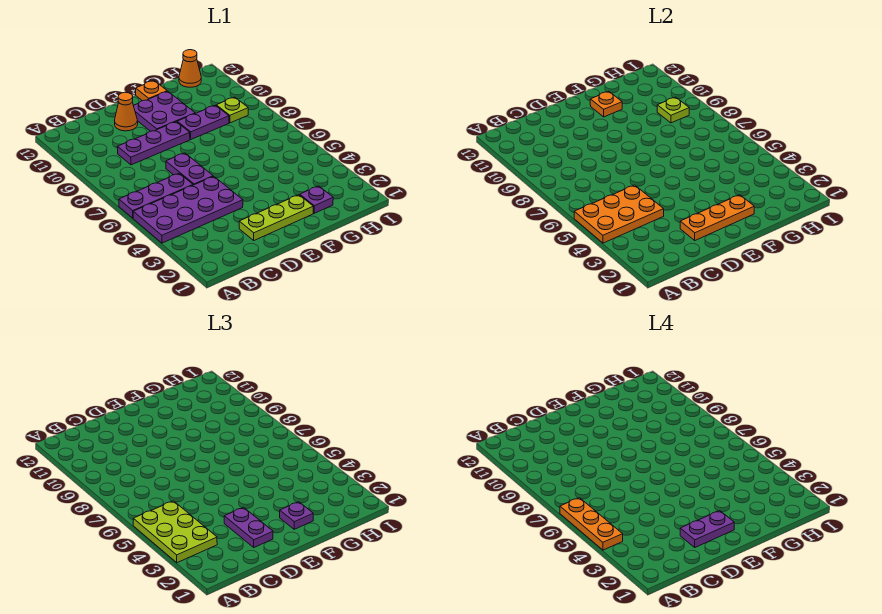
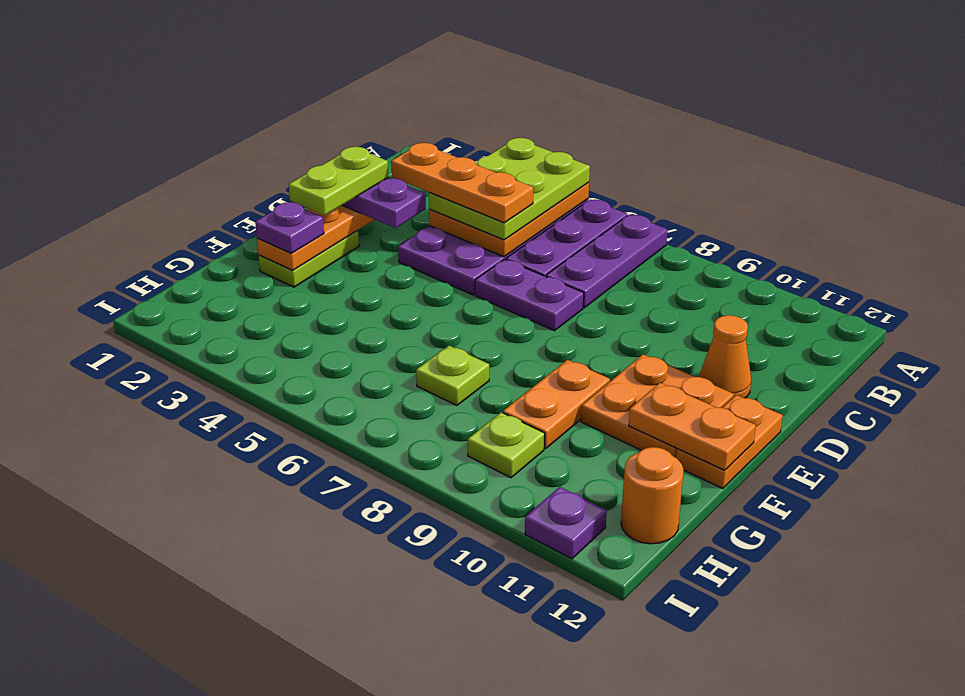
lime 2x3 plate [133,501,217,563] -> lime 2x3 plate turned to [429,138,590,240]
orange 1x3 plate [560,498,623,550] -> orange 1x3 plate moved to [391,143,533,223]
purple 1x3 plate [117,122,190,165] -> purple 1x3 plate moved to [546,215,668,308]
lime 1x3 plate [239,195,313,240] -> lime 1x2 plate [259,230,359,287]
purple 1x2 plate [680,511,734,547] -> lime 1x2 plate [289,147,388,215]
purple 2x2 plate [134,91,195,131] -> orange 2x2 plate [581,354,734,458]
purple 1x2 plate [177,105,229,139] -> orange 1x2 plate [503,360,610,449]
orange 1x1 plate [590,91,622,117] -> orange 1x2 plate [629,383,756,470]
orange 1x1 plate [136,81,167,101] -> orange 1x2 plate [676,395,783,488]
purple 1x1 plate [300,186,333,213] -> purple 1x1 plate moved to [525,487,607,559]
lime 1x1 plate [657,97,689,123] -> lime 1x1 plate moved to [416,346,489,405]
orange 1x1 cone [179,50,201,87] -> orange 1x1 round brick [621,447,684,544]

